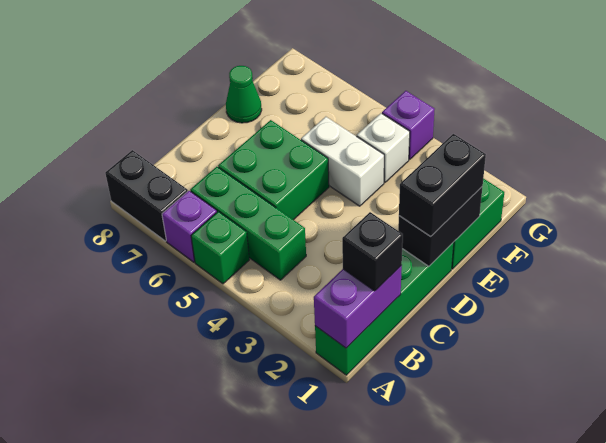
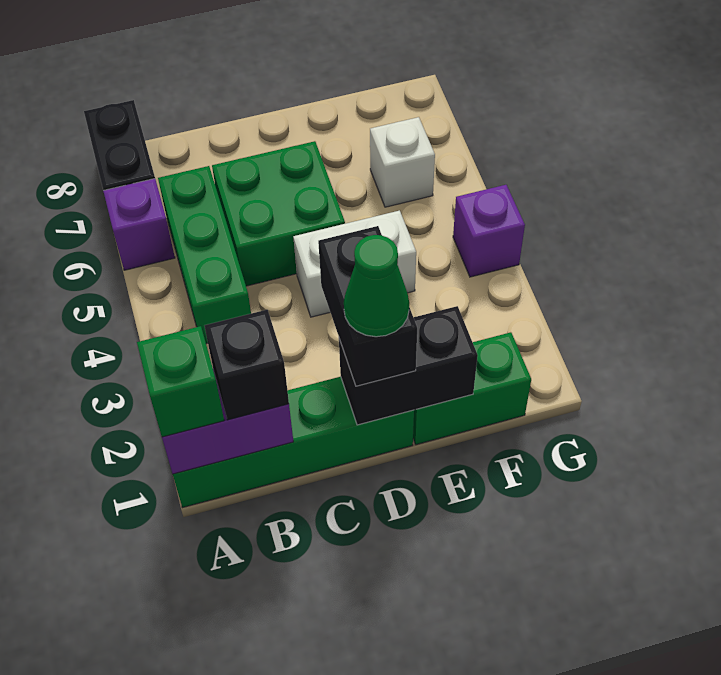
green 1x1 brick [191,212,249,284] -> green 1x1 brick moved to [137,326,224,437]
black 1x2 brick [399,134,486,237] -> black 1x2 brick turned to [318,226,417,386]
white 1x2 brick [301,117,384,206] -> white 1x2 brick turned to [293,210,416,317]
green 1x1 cone [226,66,262,123] -> green 1x1 cone moved to [344,235,409,337]
white 1x1 brick [357,113,410,182] -> white 1x1 brick moved to [370,117,435,207]

